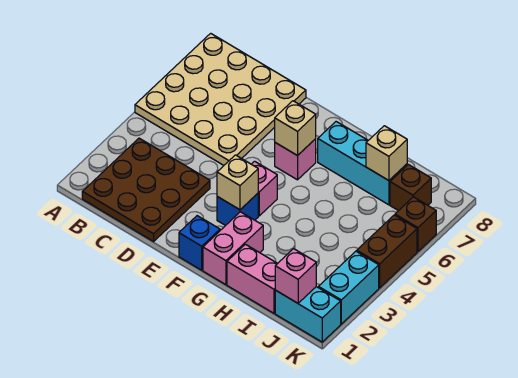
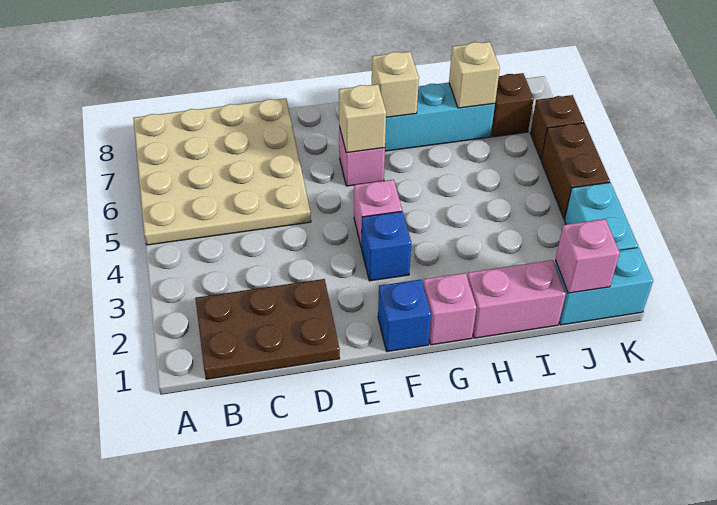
brown 3x3 plate [82,138,210,241] -> brown 2x3 plate [195,279,340,379]
tan 1x1 brick [217,155,258,210] -> tan 1x1 brick moved to [372,52,419,117]
pink 1x2 brick [203,212,263,285] -> pink 1x1 brick [423,273,476,345]

